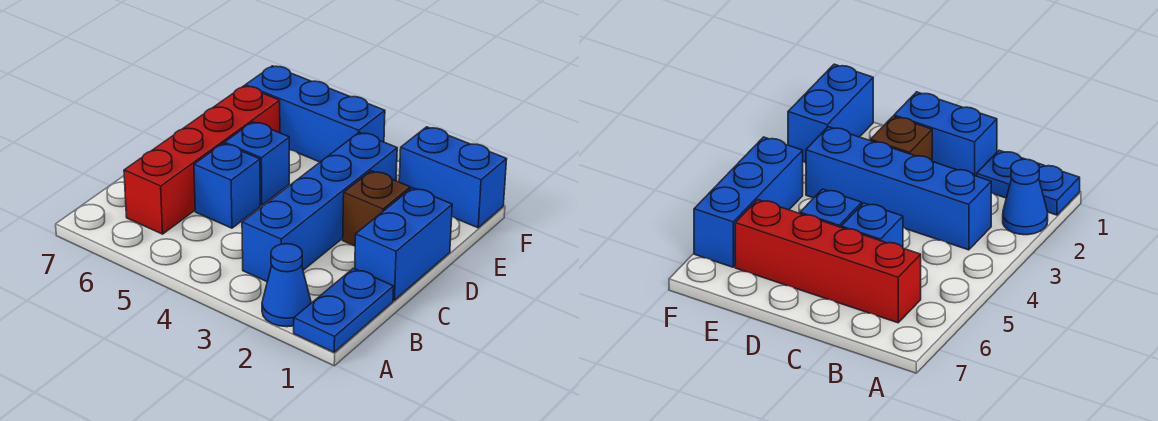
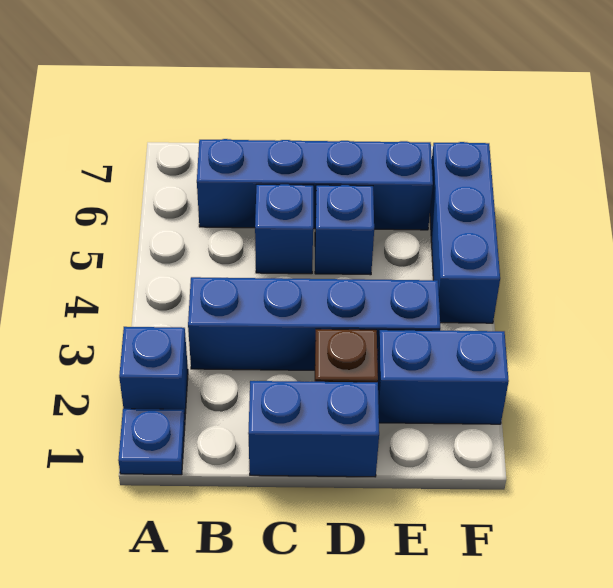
blue 1x2 plate [294,268,394,352] -> blue 1x1 plate [118,409,185,475]
blue 1x1 cone [262,244,311,327] -> blue 1x1 brick [119,327,188,418]
red 1x4 brick [124,86,280,234] -> blue 1x4 brick [197,139,433,230]
blue 1x2 brick [399,127,507,228] -> blue 1x2 brick turned to [377,330,509,424]

